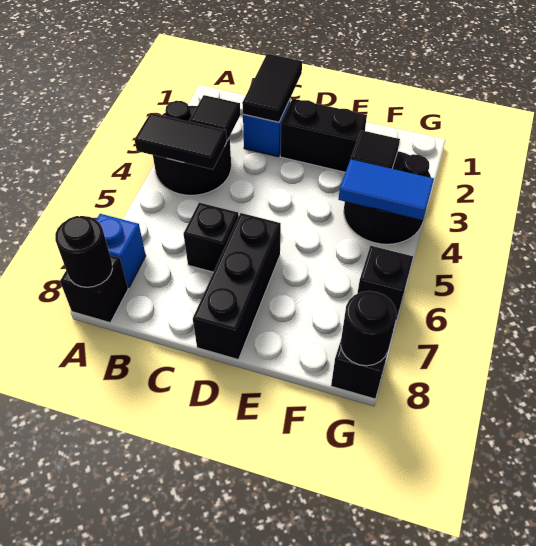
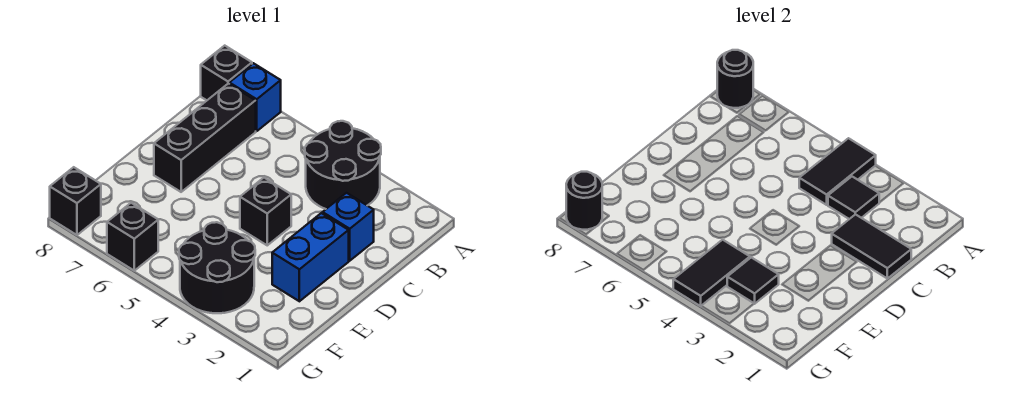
black 1x1 brick [184,203,239,272] -> black 1x1 brick moved to [240,178,291,245]
black 1x2 brick [280,99,367,172] -> blue 1x2 brick [272,213,349,301]
black 1x3 brick [193,213,281,359] -> black 1x3 brick turned to [154,84,256,192]
blue 1x2 tile [338,159,434,220] -> black 1x2 tile [673,240,750,306]

